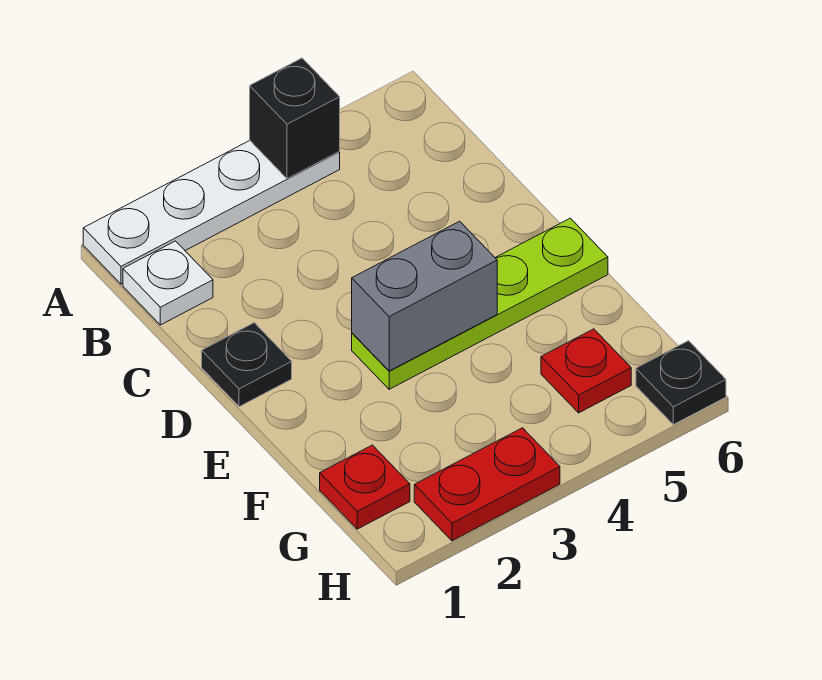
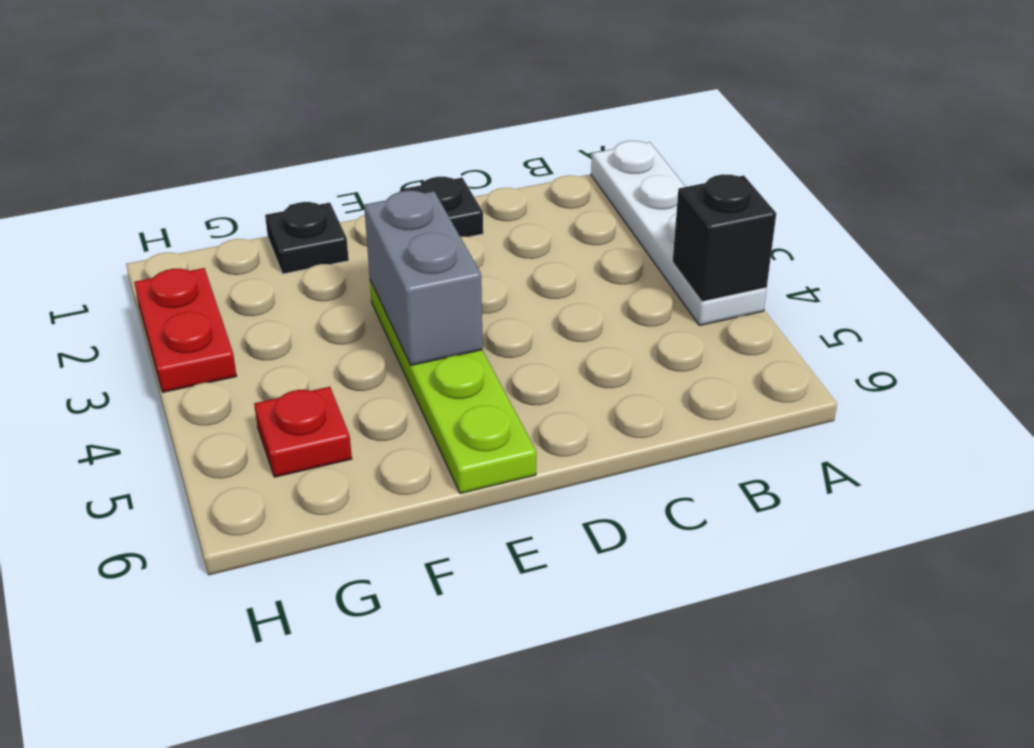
white 1x1 plate [123,241,213,325] -> none
red 1x1 plate [320,445,410,529] -> none
black 1x1 plate [636,341,726,425] -> black 1x1 plate moved to [265,202,349,274]

